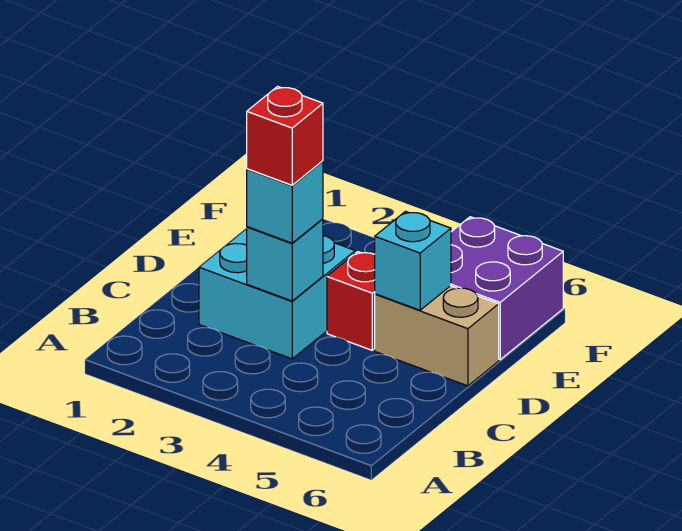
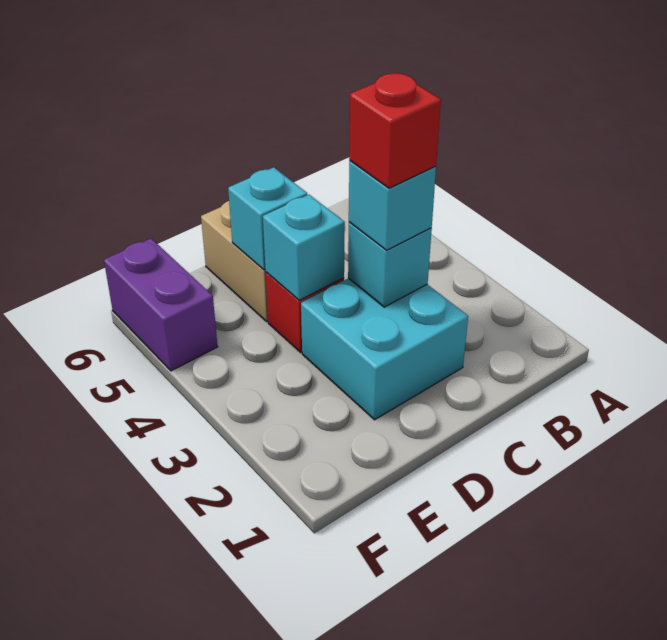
none -> cyan 1x1 brick [263,195,345,300]
purple 2x2 brick [451,217,563,360] -> purple 1x2 brick [104,239,218,371]

